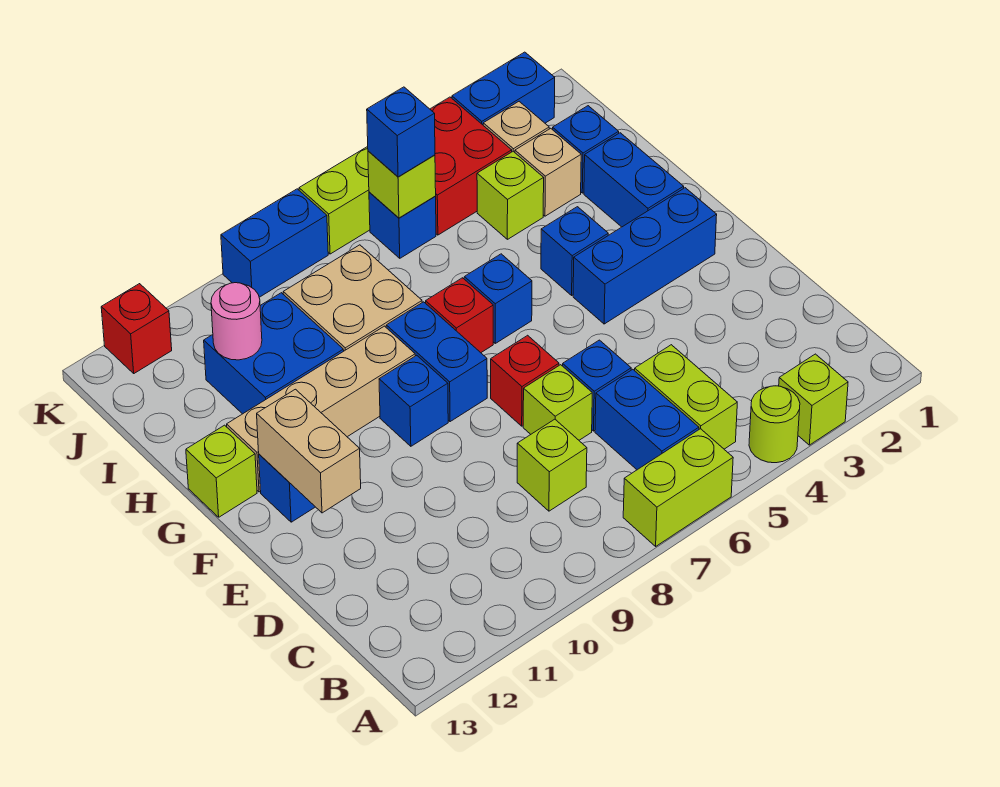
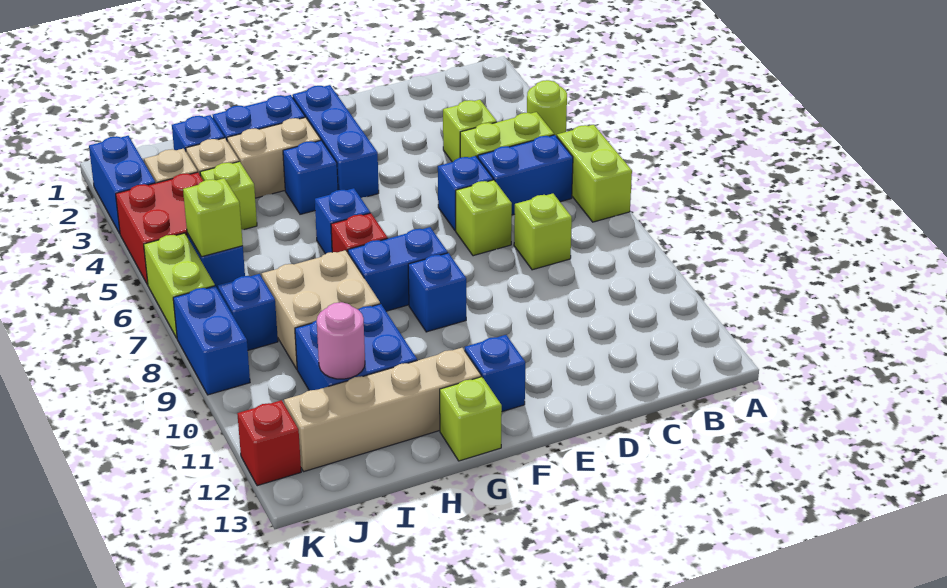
lime 1x1 brick [779,354,848,445] -> lime 1x1 brick moved to [443,100,497,162]
red 1x1 brick [491,335,559,426] -> none
tan 1x2 brick [257,389,361,513] -> tan 1x2 brick moved to [227,117,321,198]
tan 1x4 brick [227,326,415,492] -> tan 1x4 brick turned to [284,348,481,472]
blue 1x1 brick [367,87,435,177] -> blue 1x1 brick moved to [218,274,278,350]

